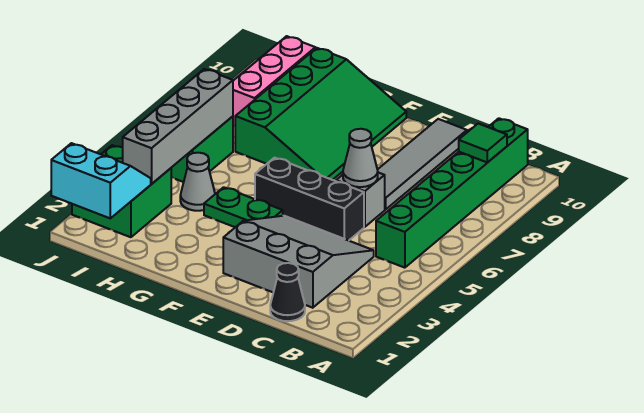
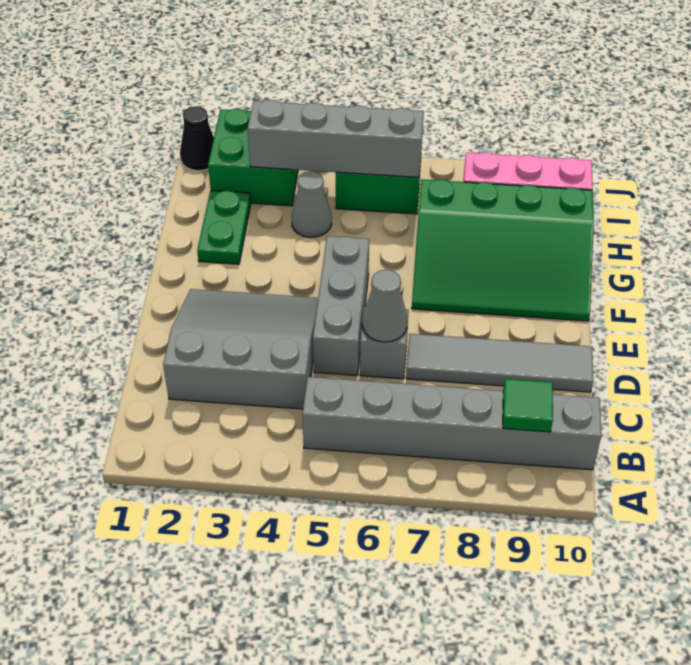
green 1x6 brick [376,118,528,268] -> grey 1x6 brick [302,377,601,470]
black 1x1 cone [270,263,305,321] -> black 1x1 cone moved to [180,106,214,171]
grey 3x3 slope [223,216,374,308] -> grey 3x3 slope turned to [163,289,318,409]
black 1x3 brick [255,158,364,241] -> grey 1x3 brick [313,236,369,375]
green 1x2 plate [204,187,283,227] -> green 1x2 plate moved to [197,191,251,264]
cyan 2x2 slope [51,143,151,218] -> none

